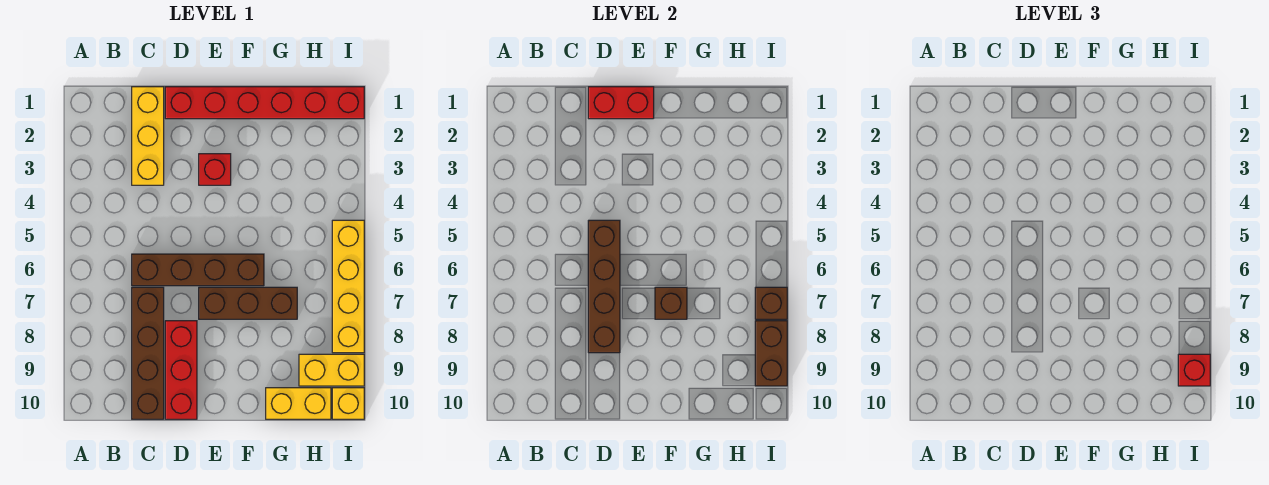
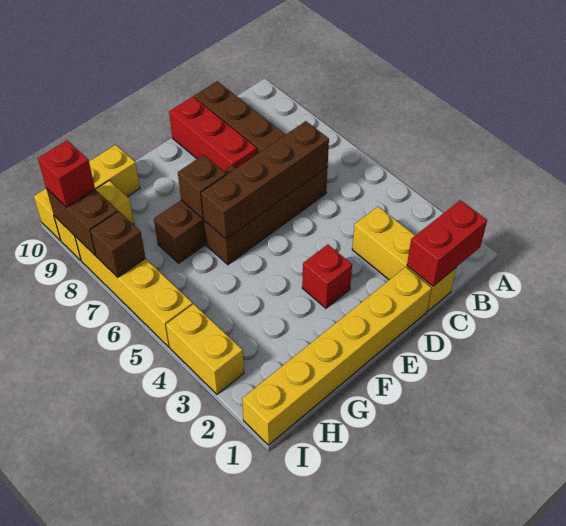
red 1x6 brick [165,87,364,119] -> yellow 1x6 brick [242,267,432,445]
red 1x2 brick [588,87,654,119] -> red 1x2 brick moved to [407,200,487,286]
brown 1x4 brick [588,220,620,353] -> brown 1x4 brick turned to [201,121,329,239]
none -> yellow 1x2 brick [166,304,244,394]

